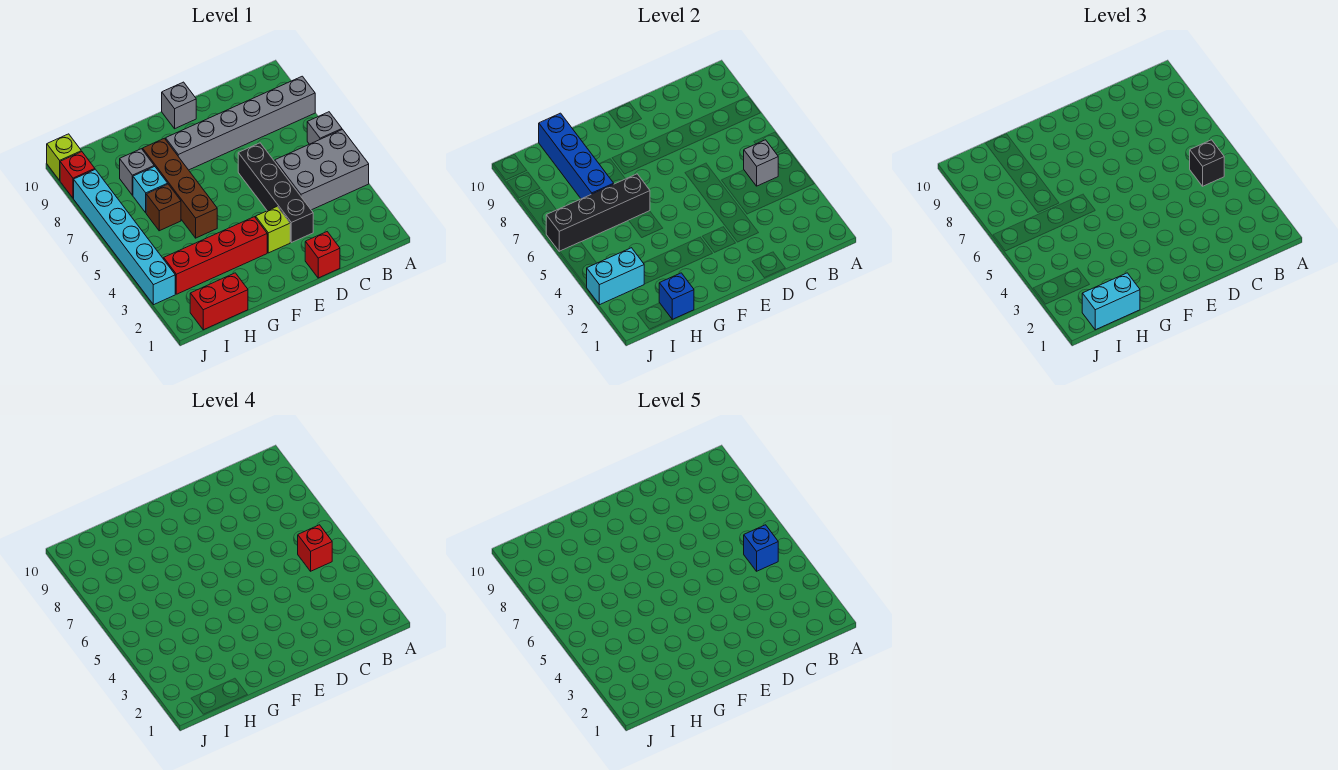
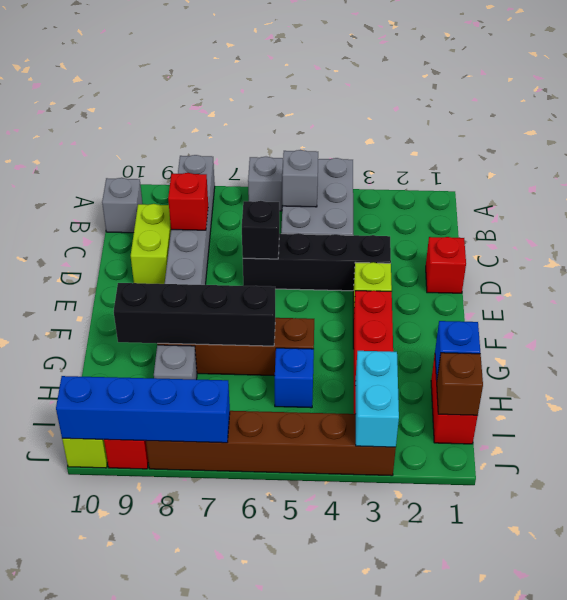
black 1x1 brick [1190,140,1224,186] -> black 1x1 brick moved to [242,201,279,259]
red 1x1 brick [298,525,332,571] -> red 1x1 brick moved to [168,173,208,230]
blue 1x1 brick [744,525,778,571] -> blue 1x1 brick moved to [275,348,314,408]
none -> lime 1x2 brick [131,204,171,284]
grey 1x1 brick [162,82,196,129] -> grey 1x1 brick moved to [102,178,143,233]
black 1x4 brick [546,174,650,252] -> black 1x4 brick turned to [114,283,275,346]
cyan 1x2 brick [1082,273,1140,330] -> none
brown 1x1 brick [146,184,181,231] -> brown 1x1 brick moved to [437,353,483,415]
cyan 1x1 brick [133,166,168,213] -> none
blue 1x4 brick [539,113,614,199] -> blue 1x4 brick moved to [56,376,230,443]
cyan 1x6 brick [74,169,175,305] -> brown 1x6 brick [146,411,396,476]

